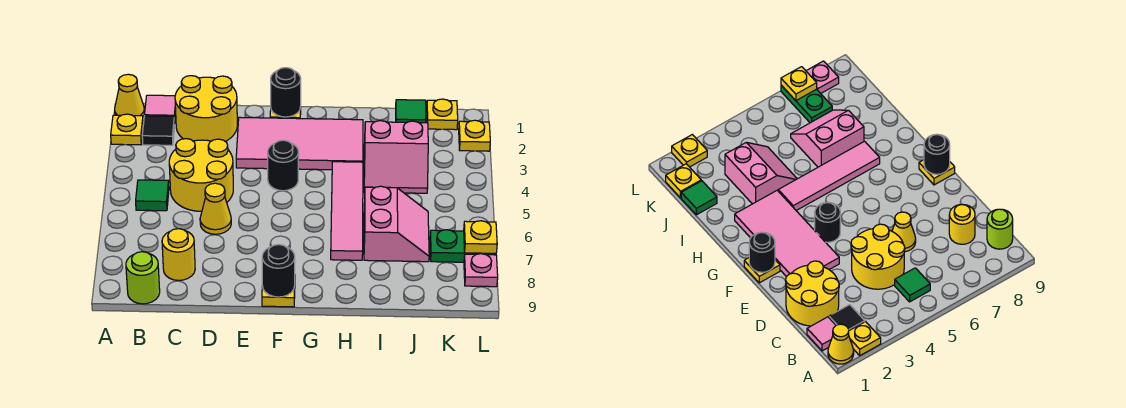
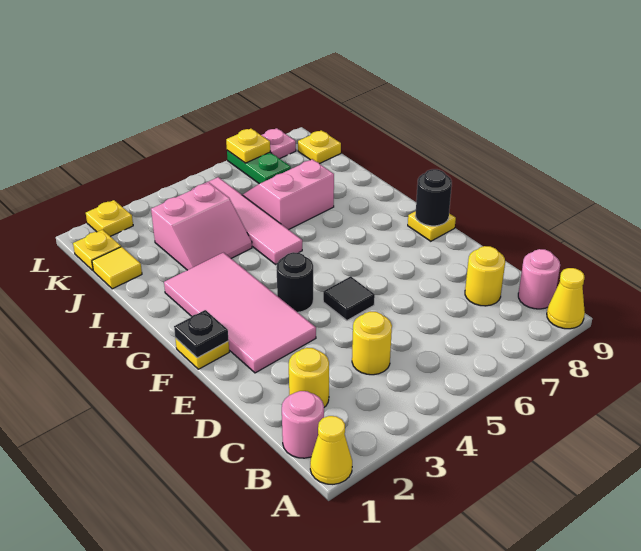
yellow 1x1 plate [111,114,143,145] -> yellow 1x1 plate moved to [298,130,341,164]
pink 1x1 tile [145,95,176,120] -> pink 1x1 round brick [282,391,324,458]
black 1x1 tile [142,116,175,145] -> black 1x1 tile moved to [323,276,375,320]
green 1x1 tile [136,180,169,211] -> none
lime 1x1 round brick [126,252,160,304] -> pink 1x1 round brick [518,249,560,309]
yellow 2x2 round brick [175,76,237,141] -> yellow 1x1 round brick [289,348,329,407]
yellow 2x2 round brick [169,139,233,211] -> yellow 1x1 round brick [352,312,392,375]
yellow 1x1 cone [200,183,231,234] -> yellow 1x1 cone moved to [547,268,585,329]
black 1x1 round brick [271,68,301,117] -> black 1x1 plate [174,310,229,358]
pink 1x4 tile [331,162,363,260] -> pink 1x4 tile turned to [192,177,302,264]
pink 2x2 slope [364,121,428,193] -> pink 2x2 slope turned to [151,183,252,270]
green 1x1 tile [396,100,426,123] -> yellow 1x1 tile [92,247,142,289]

